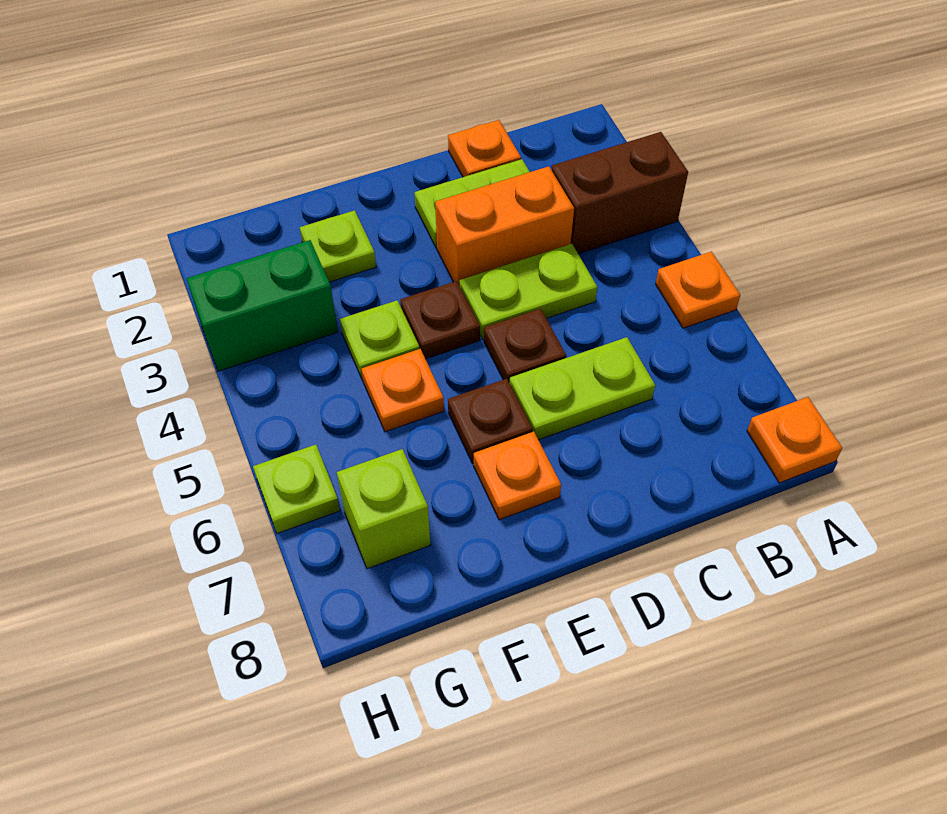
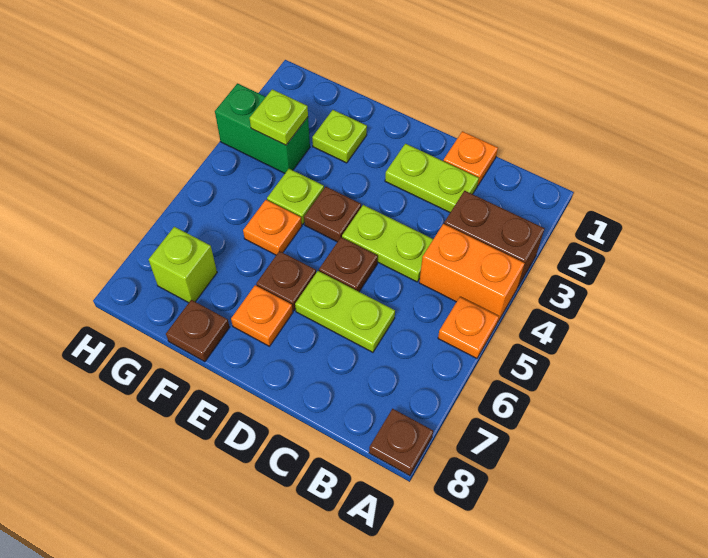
orange 1x1 plate [747,397,842,483] -> brown 1x1 plate [369,409,433,476]
orange 1x2 brick [435,166,574,286] -> orange 1x2 brick moved to [419,224,524,321]
none -> brown 1x1 plate [166,300,230,362]
lime 1x1 plate [253,445,340,533] -> lime 1x1 plate moved to [250,89,308,145]

